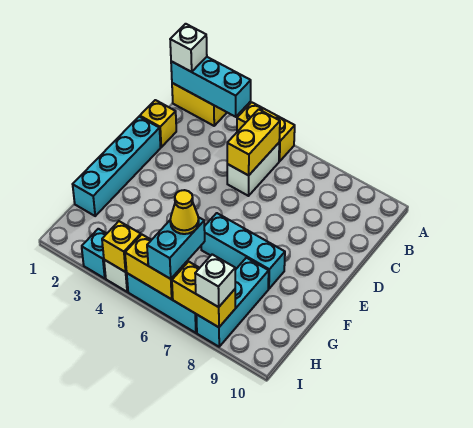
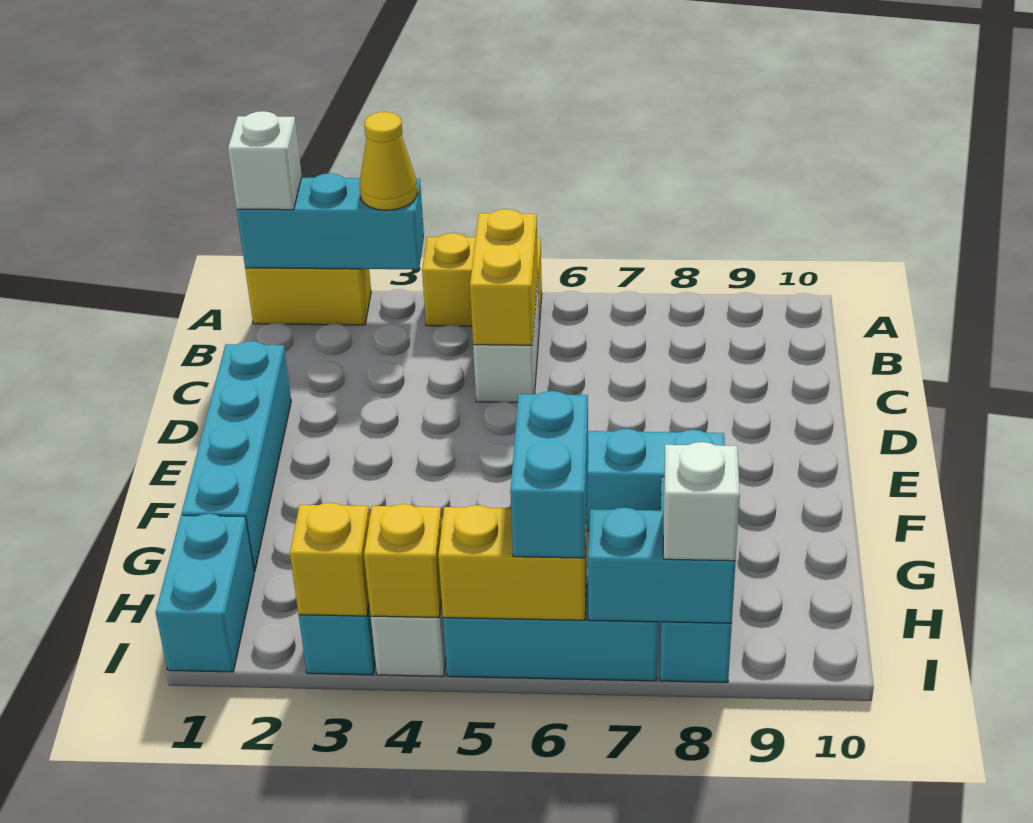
yellow 1x1 brick [140,100,176,147] -> yellow 1x1 brick moved to [290,503,369,616]
none -> cyan 1x2 brick [156,514,254,672]
yellow 1x1 cone [170,190,199,234] -> yellow 1x1 cone moved to [359,112,417,210]
yellow 1x2 brick [172,262,235,327] -> cyan 1x2 brick [588,508,736,623]

